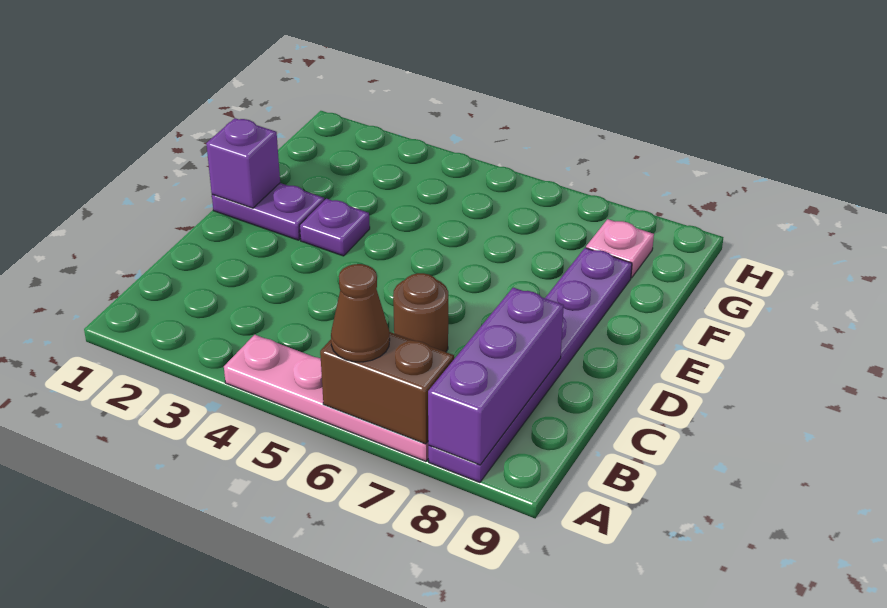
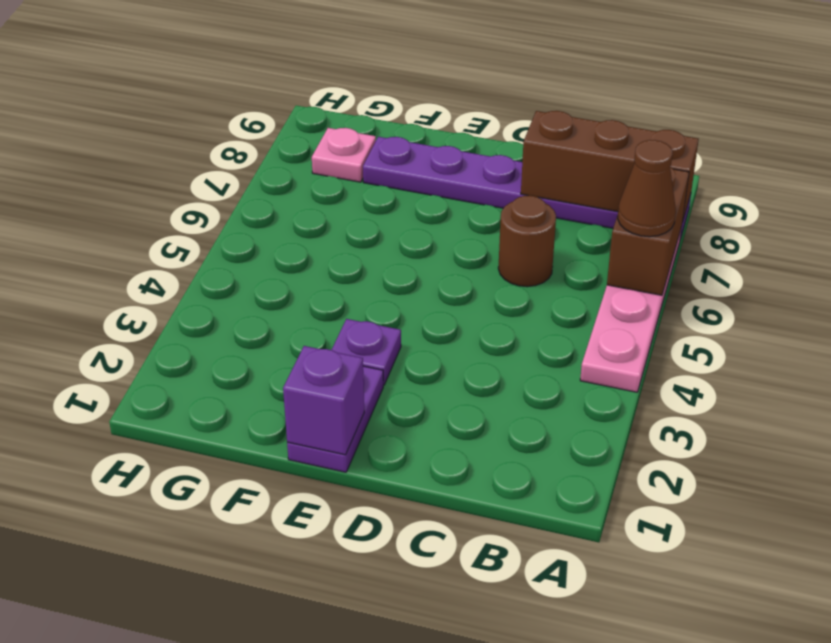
purple 1x3 brick [428,288,564,465] -> brown 1x3 brick [521,111,699,222]

